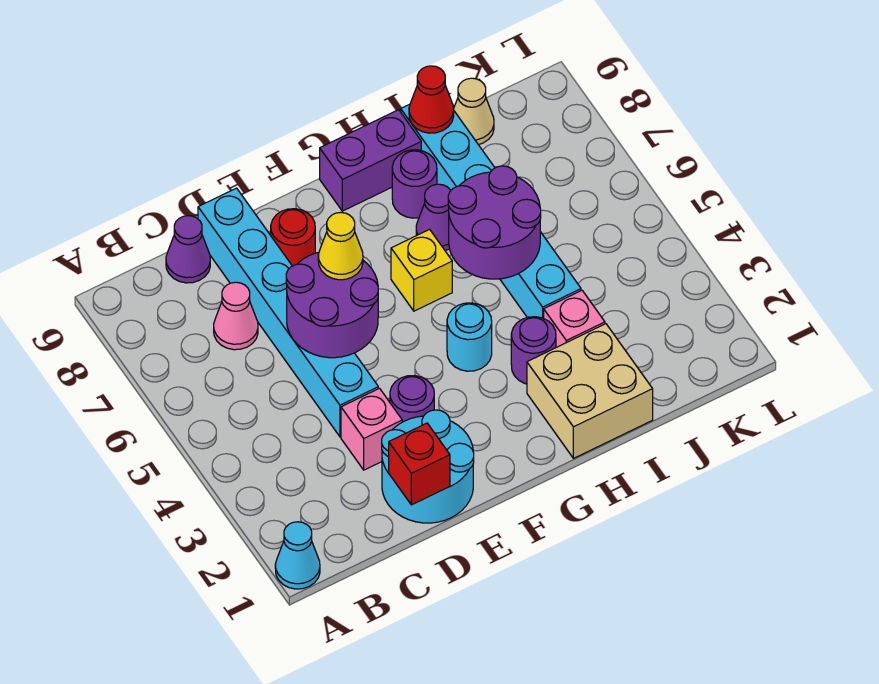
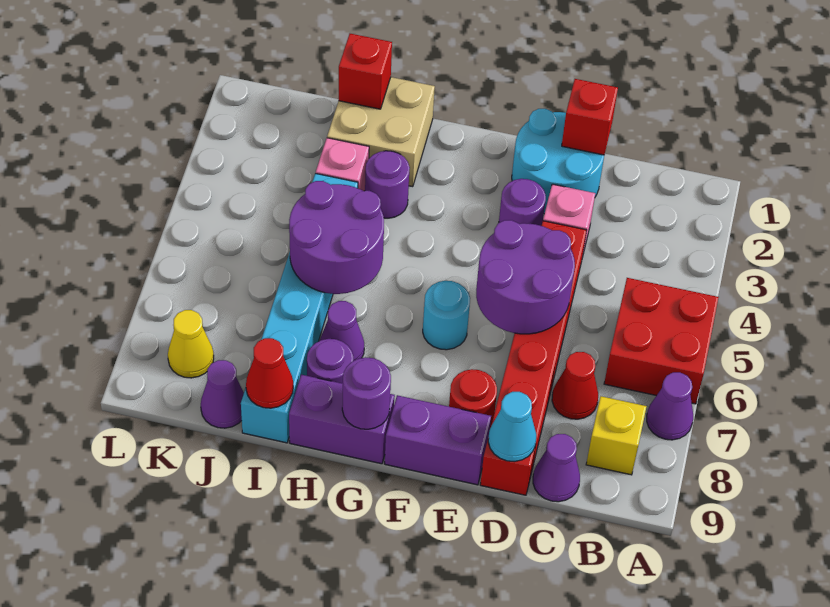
cyan 1x1 cone [275,522,320,589] -> cyan 1x1 cone moved to [488,392,536,462]
none -> red 2x2 brick [604,278,719,404]
none -> purple 1x1 cone [647,372,693,440]
pink 1x1 cone [214,282,258,350] -> red 1x1 cone [552,352,598,419]
cyan 1x6 brick [198,188,378,437] -> red 1x6 brick [480,221,587,495]
yellow 1x1 cone [318,212,363,280] -> yellow 1x1 cone moved to [168,310,214,378]
none -> purple 1x2 brick [385,395,491,485]
cyan 1x1 round brick [447,303,492,371] -> cyan 1x1 round brick moved to [423,281,470,350]
yellow 1x1 brick [391,229,452,311] -> yellow 1x1 brick moved to [586,396,647,475]
none -> purple 1x1 round brick [342,357,391,429]
none -> red 1x1 brick [339,34,392,109]
tan 1x1 cone [453,78,494,145] -> purple 1x1 cone [201,360,244,428]

